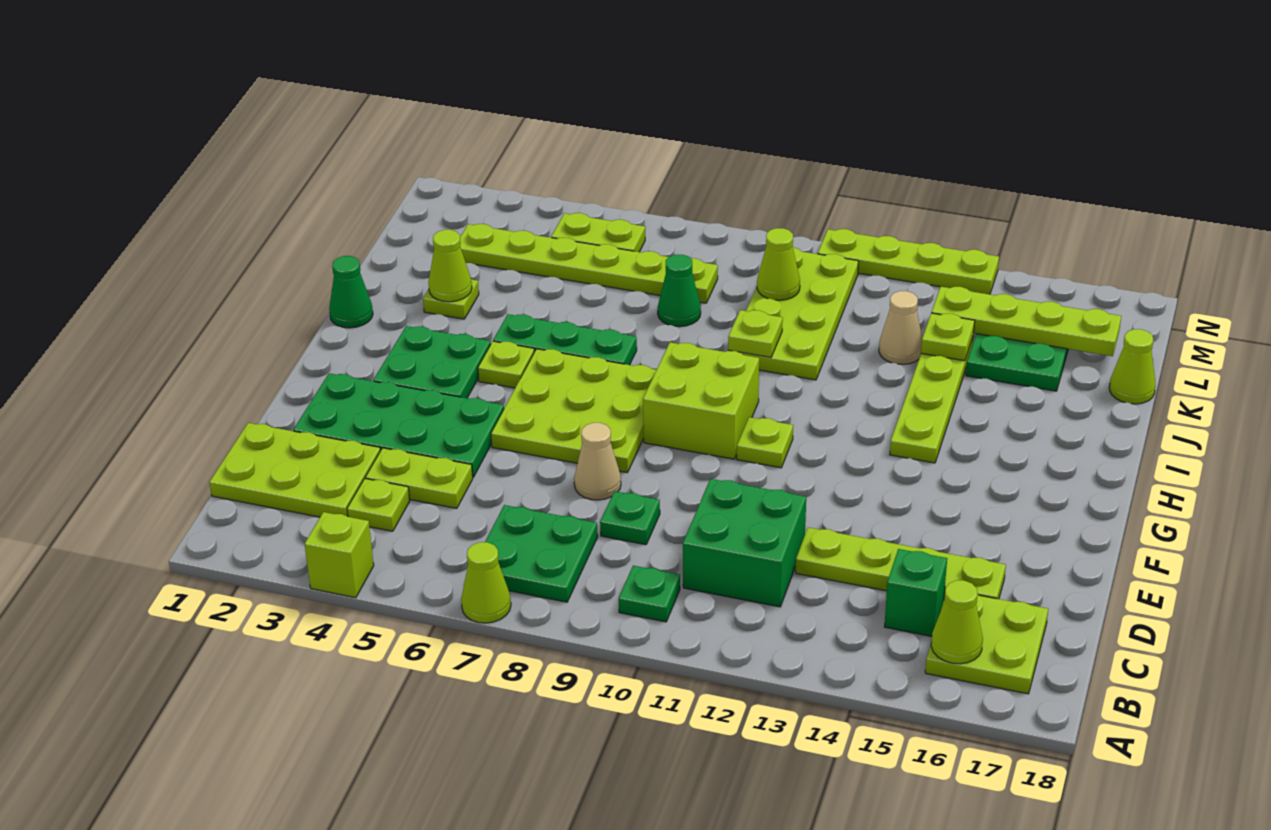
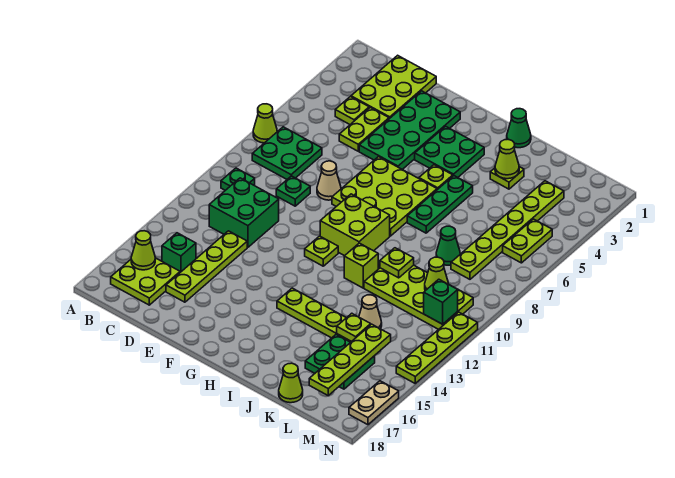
lime 1x1 brick [305,512,374,598] -> lime 1x1 brick moved to [344,243,378,288]
none -> green 1x1 brick [424,279,458,324]
none -> tan 1x2 plate [349,381,399,425]

